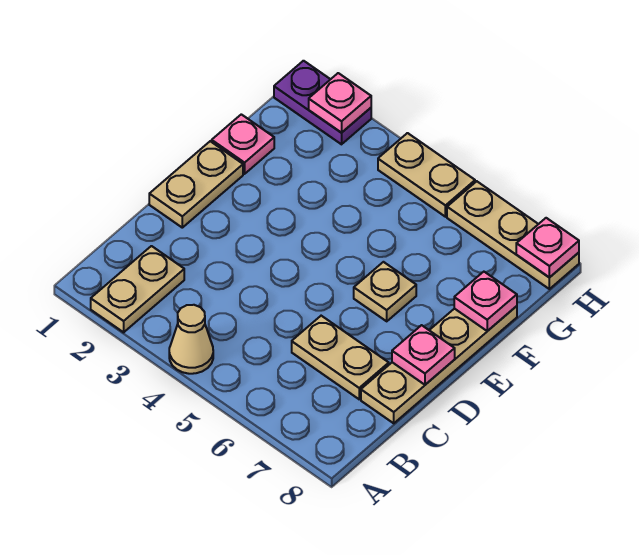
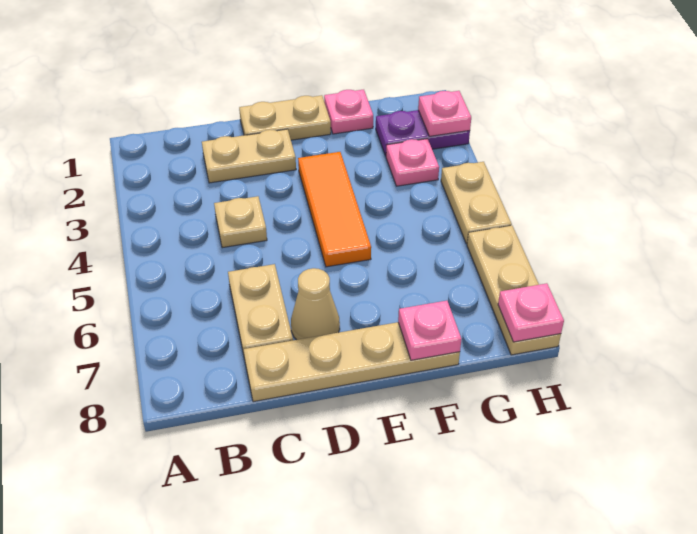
tan 1x2 plate [91,246,184,332] -> tan 1x2 plate moved to [202,129,296,183]
tan 1x1 cone [169,305,213,374] -> tan 1x1 cone moved to [291,268,340,340]
pink 1x1 plate [392,325,455,385] -> pink 1x1 plate moved to [386,139,439,186]
none -> orange 1x3 tile [298,152,371,267]
tan 1x1 plate [354,262,416,321] -> tan 1x1 plate moved to [214,196,267,248]
purple 1x2 plate [274,61,371,144] -> purple 1x2 plate turned to [376,110,470,156]

